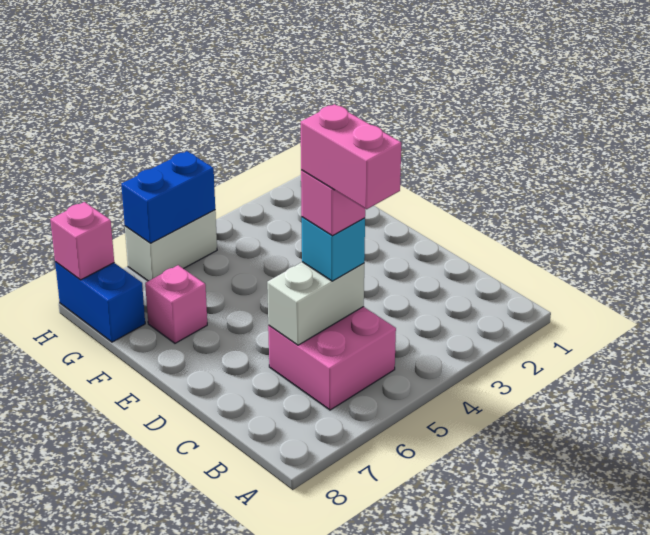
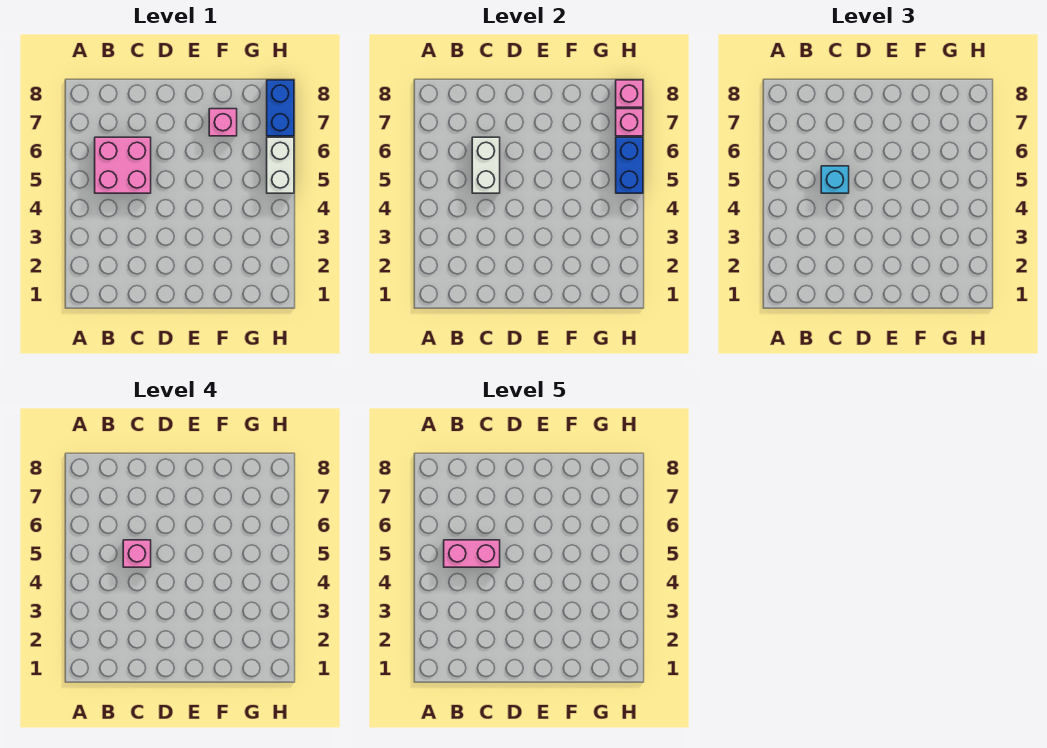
blue 1x2 brick [55,262,145,342] -> blue 1x2 brick turned to [267,80,294,136]
none -> pink 1x1 brick [616,109,643,136]

